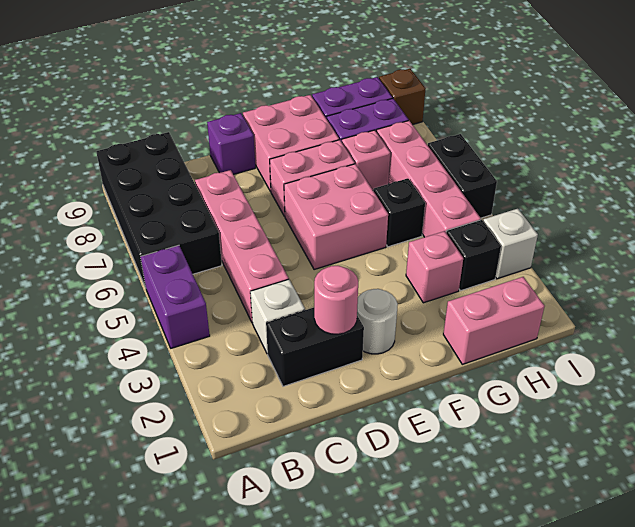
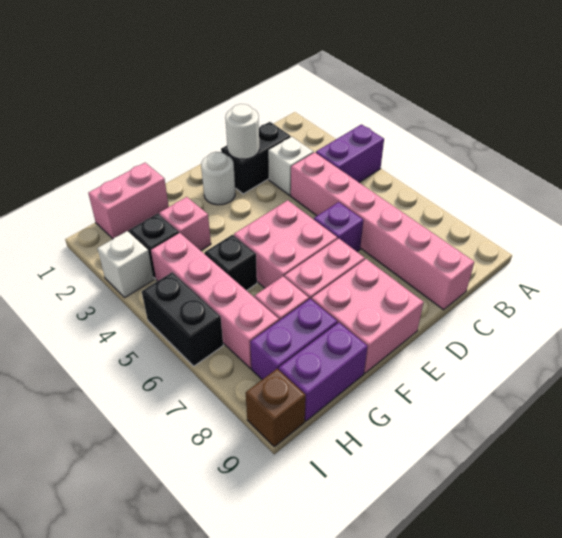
purple 1x2 brick [141,245,210,348] -> purple 1x2 brick turned to [316,125,384,182]
black 2x4 brick [96,132,222,288] -> none
pink 1x4 brick [195,170,289,323] -> pink 1x6 brick [291,152,474,310]
pink 1x1 round brick [314,266,358,334] -> white 1x1 round brick [225,104,259,159]
purple 1x1 brick [207,113,255,174] -> purple 1x1 brick moved to [314,202,363,252]

